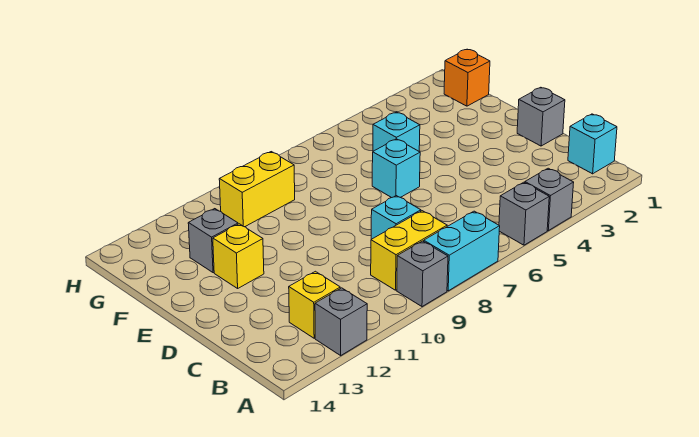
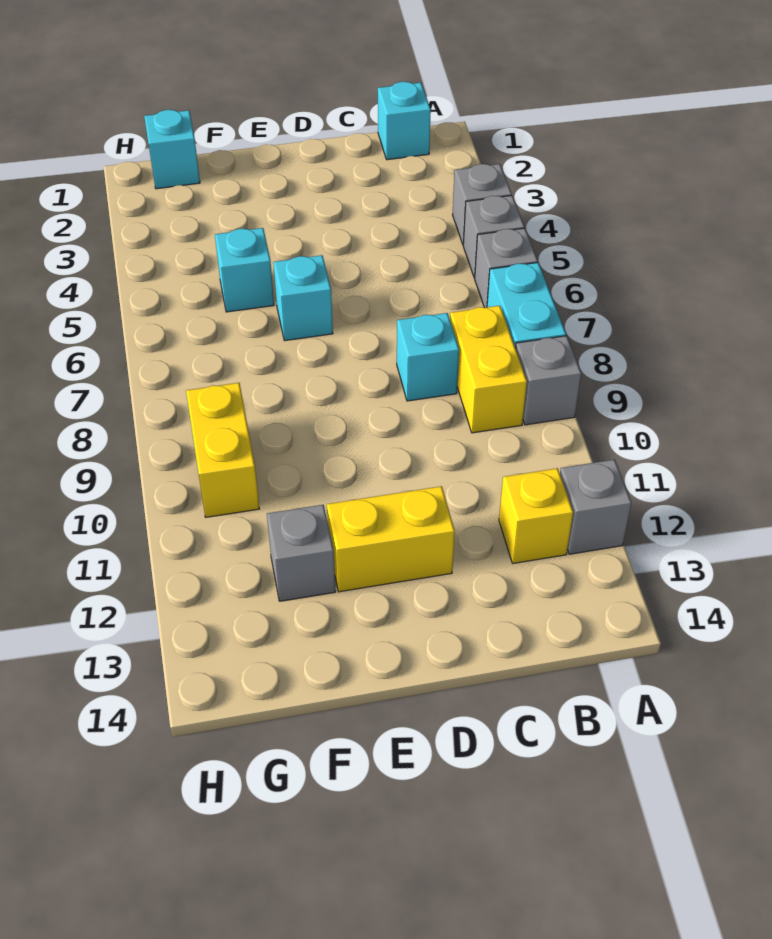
grey 1x1 brick [517,87,565,146] -> grey 1x1 brick moved to [475,228,538,308]
yellow 1x1 brick [213,224,264,288] -> yellow 1x2 brick [327,486,455,592]
orange 1x1 brick [444,49,490,106] -> cyan 1x1 brick [144,110,200,189]

